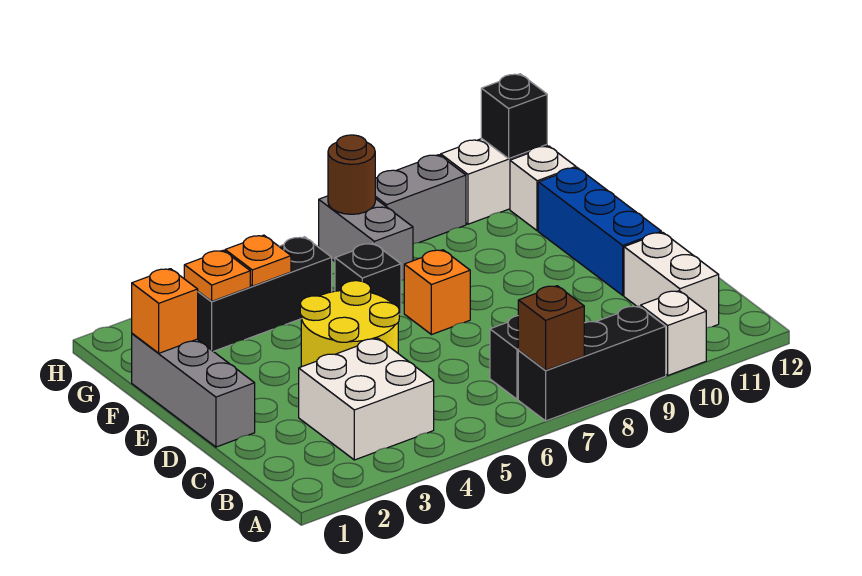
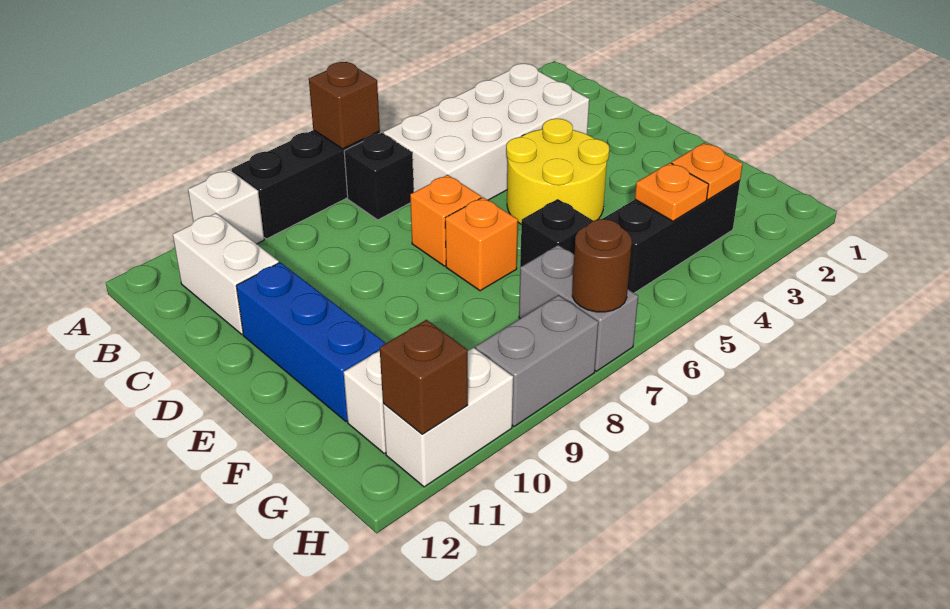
white 2x2 brick [299,339,434,460] -> white 2x4 brick [383,64,589,200]
grey 1x3 brick [132,334,255,447] -> none
orange 1x1 brick [132,269,198,353] -> orange 1x1 brick moved to [410,175,481,266]
black 1x1 brick [481,74,547,158] -> brown 1x1 brick [380,320,468,434]

